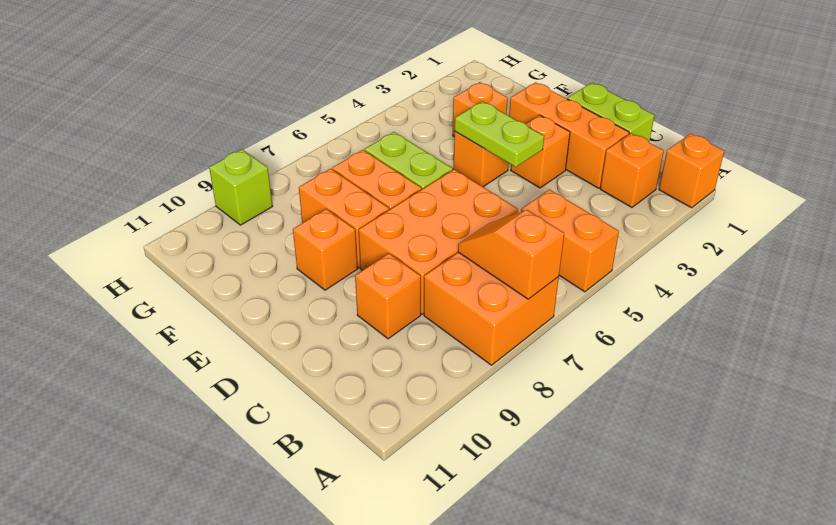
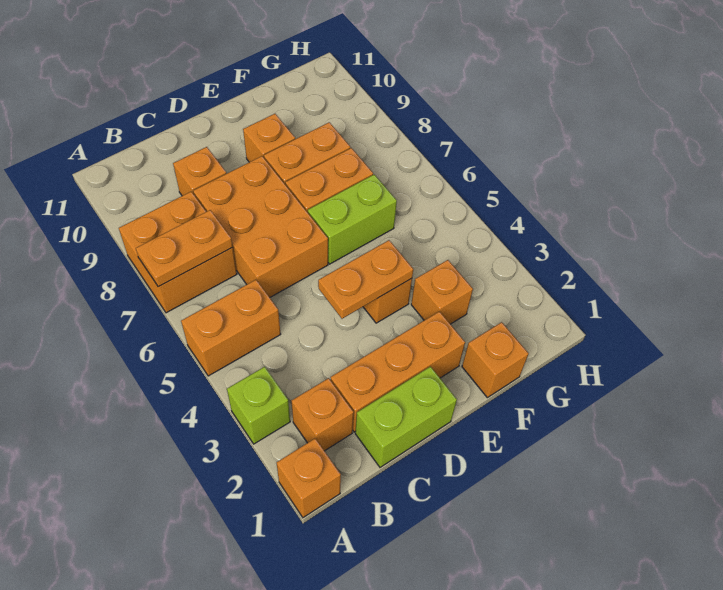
orange 1x2 slope [458,210,564,299] -> orange 1x2 plate [136,210,233,287]
orange 1x1 brick [511,115,570,188] -> orange 1x1 brick moved to [462,322,529,398]
lime 1x2 plate [455,101,544,167] -> orange 1x2 plate [318,240,413,319]
lime 1x1 brick [209,149,273,225] -> lime 1x1 brick moved to [227,367,290,444]

